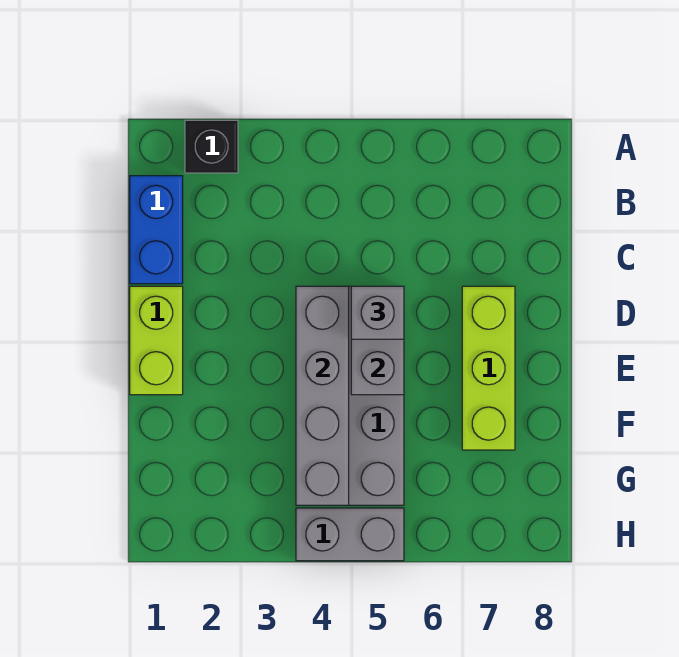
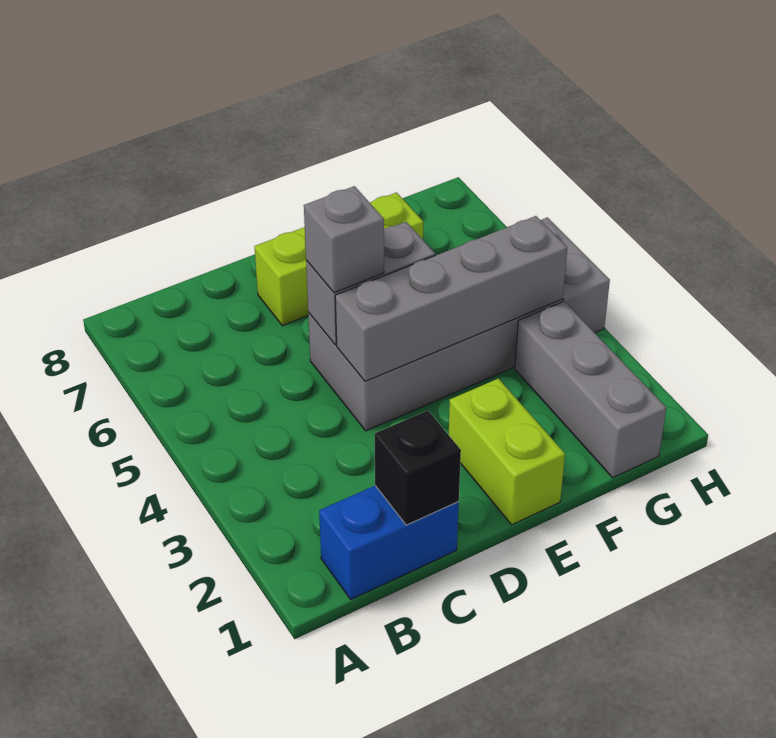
black 1x1 brick [185,120,238,173] -> black 1x1 brick moved to [375,411,461,525]
lime 1x2 brick [130,286,183,395] -> lime 1x2 brick turned to [449,379,565,525]
none -> grey 1x3 brick [515,301,666,478]

